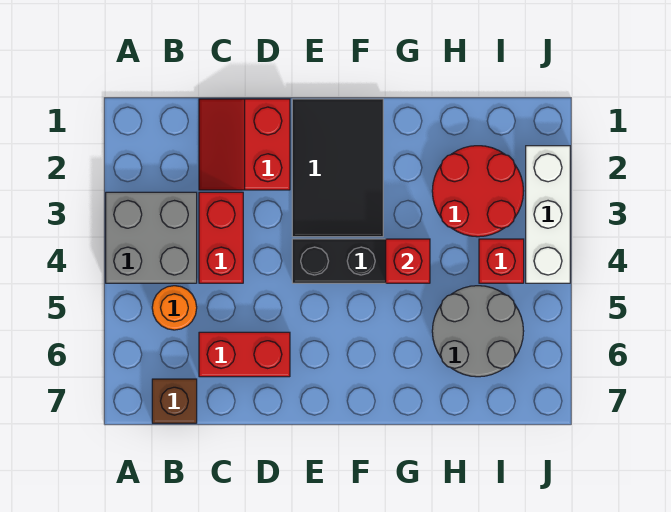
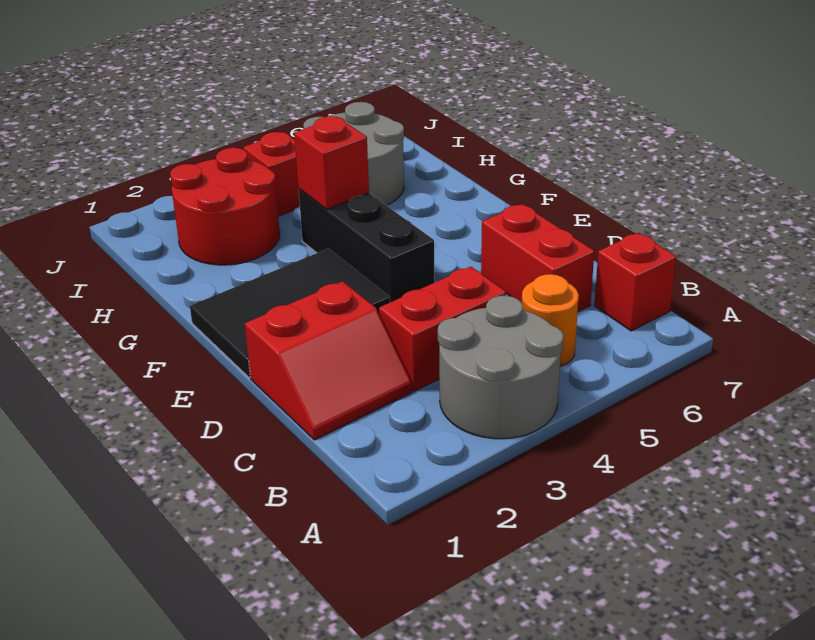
grey 2x2 brick [106,192,197,283] -> grey 2x2 round brick [438,296,563,439]
brown 1x1 brick [152,379,197,423] -> red 1x1 brick [594,233,676,331]
white 1x3 brick [526,146,570,283] -> none

